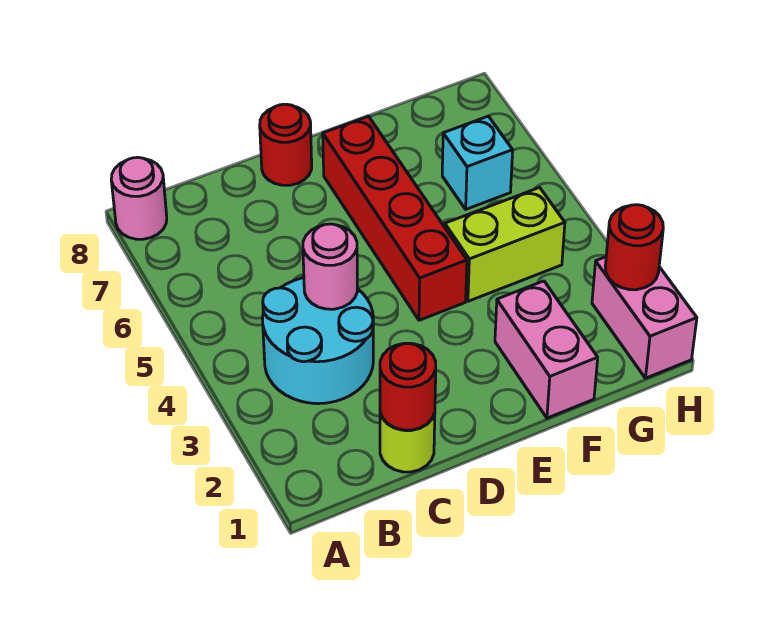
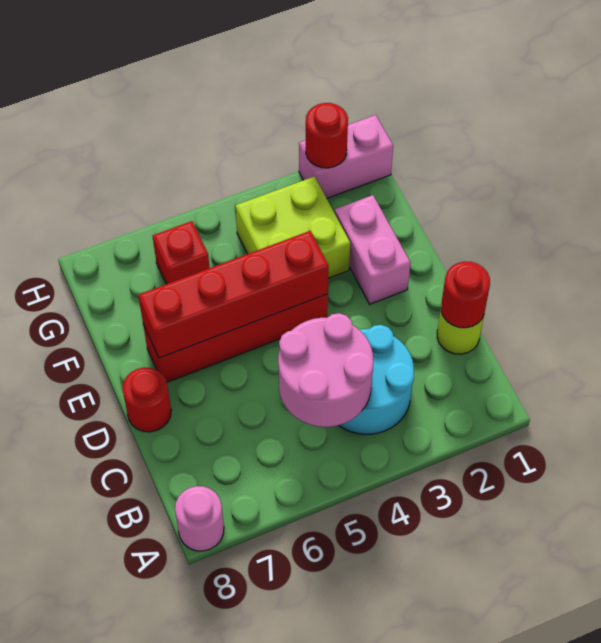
pink 1x1 round brick [303,224,357,309] -> pink 2x2 round brick [278,313,373,427]
none -> red 1x4 brick [138,231,329,358]
pink 1x2 brick [495,281,598,418] -> pink 1x2 brick turned to [335,195,411,304]
lime 1x2 brick [445,187,565,301] -> lime 2x2 brick [235,176,350,278]
cyan 1x1 brick [442,116,513,209] -> red 1x1 brick [153,221,209,284]

